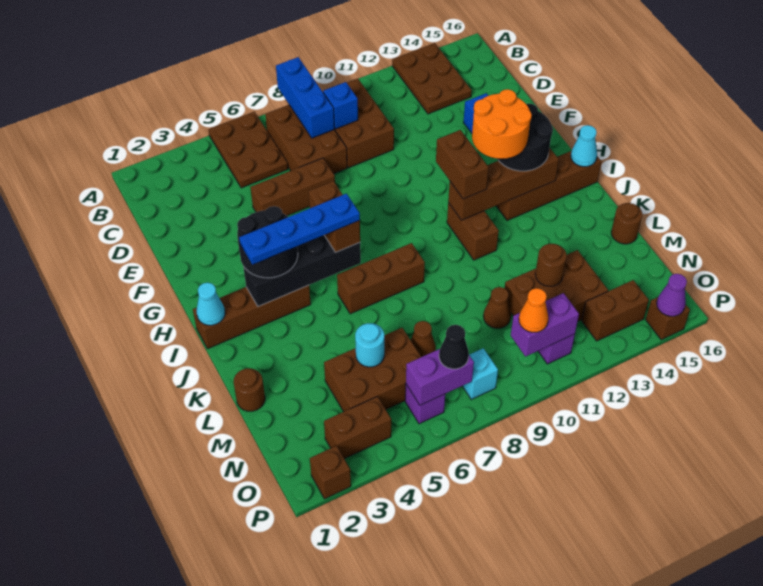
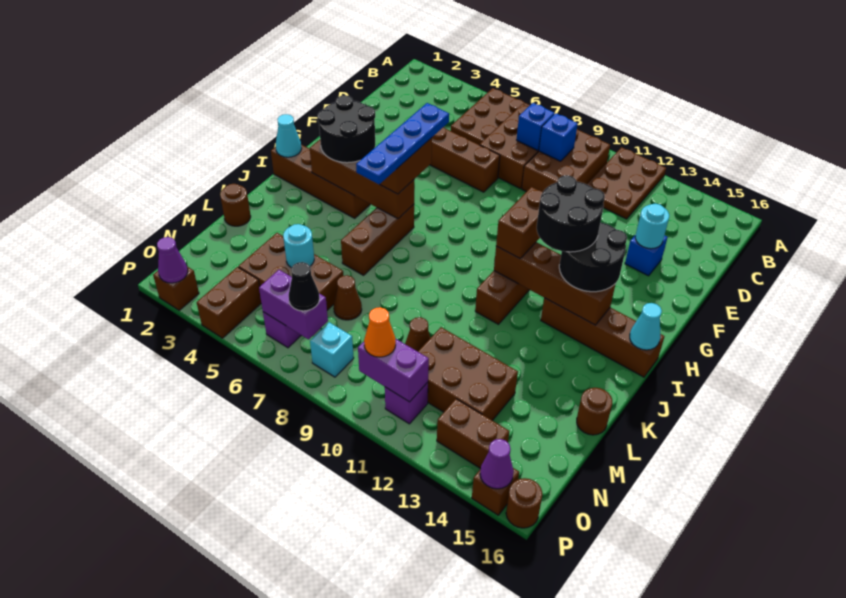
blue 1x3 brick [276,57,334,138] -> blue 1x1 brick [517,103,554,151]
brown 2x3 plate [392,43,472,114] -> brown 2x3 plate moved to [587,147,666,219]
none -> cyan 1x1 round brick [635,204,669,249]
orange 2x2 round brick [472,89,532,159] -> black 2x2 round brick [537,175,605,252]
black 1x4 brick [243,235,361,306] -> brown 1x4 brick [310,140,414,219]
blue 1x4 plate [239,194,360,265] -> blue 1x4 plate turned to [356,103,449,184]
brown 1x3 brick [337,243,425,314] -> brown 1x3 brick turned to [341,204,414,275]
brown 1x1 round brick [535,244,567,286] -> brown 1x1 round brick moved to [506,478,542,528]
brown 1x2 brick [324,397,391,459] -> brown 1x2 brick turned to [197,267,261,338]
none -> purple 1x1 cone [157,237,188,283]

